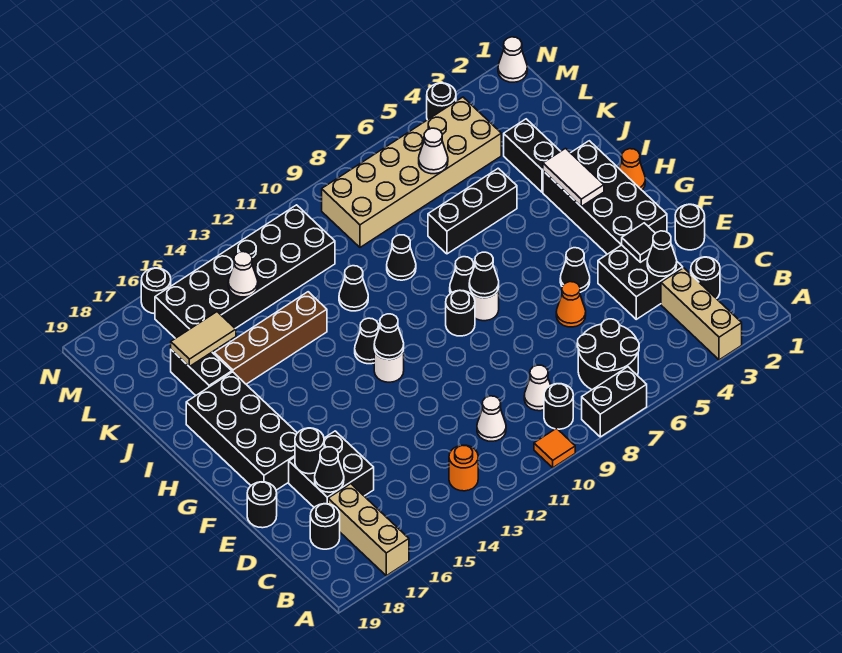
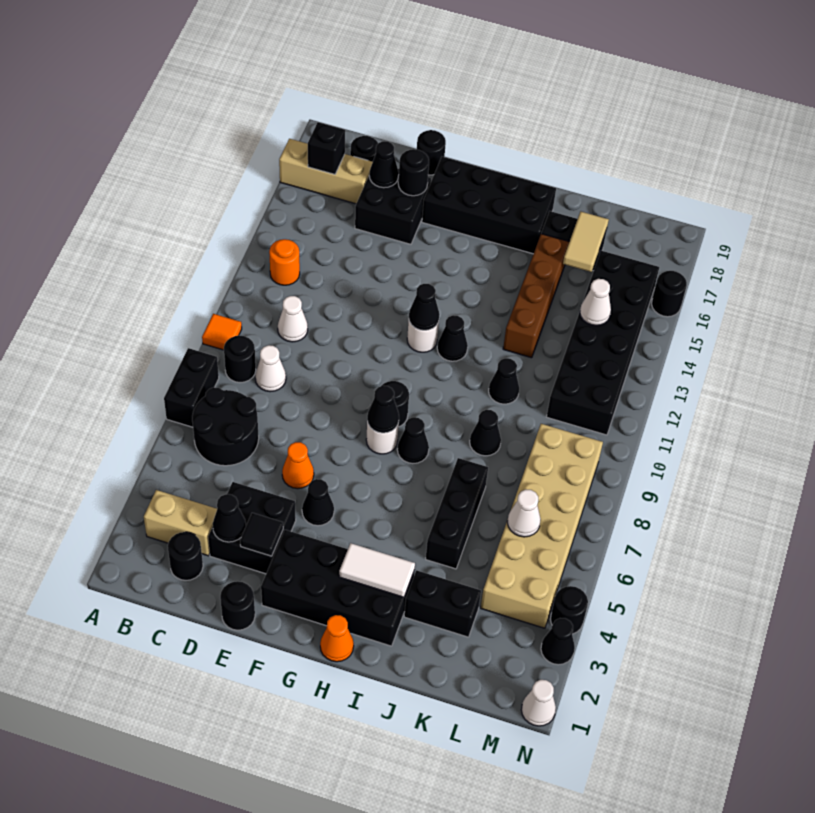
tan 1x3 brick [661,268,742,360] -> tan 1x2 brick [144,490,217,556]
none -> black 1x1 brick [308,122,345,174]
none -> black 1x1 cone [541,618,575,665]

